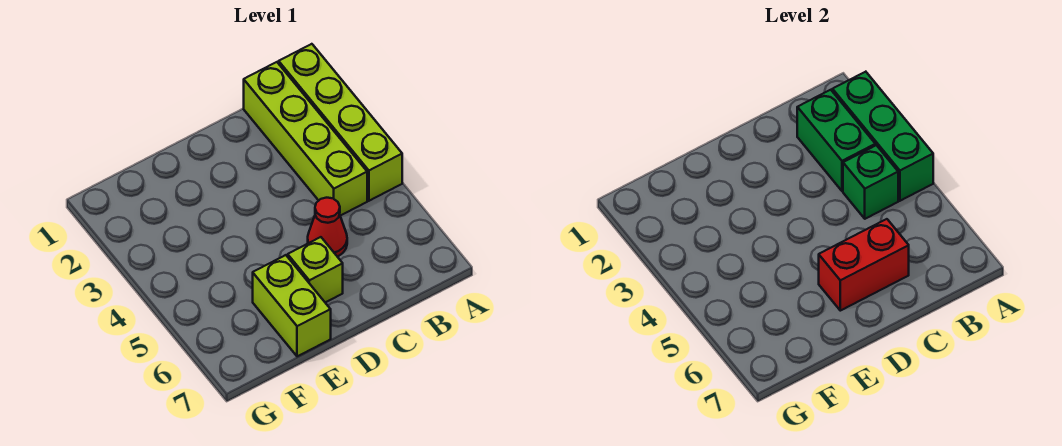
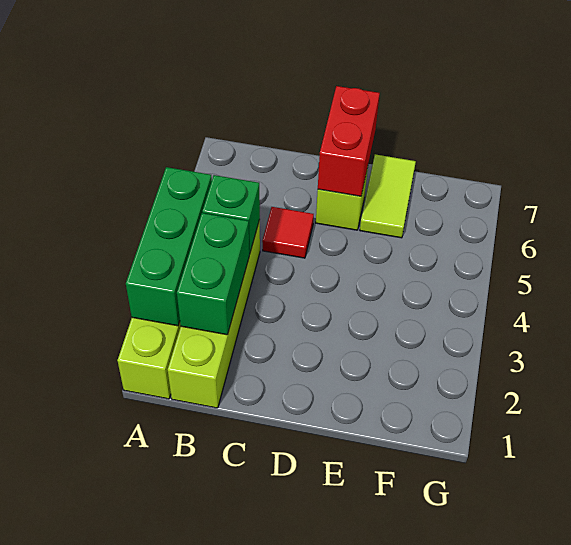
red 1x1 cone [308,198,347,257] -> red 1x1 tile [262,207,314,258]
red 1x2 brick [819,219,909,311] -> red 1x2 brick turned to [318,86,380,196]
lime 1x2 brick [253,255,331,356] -> lime 1x2 tile [360,154,416,238]

